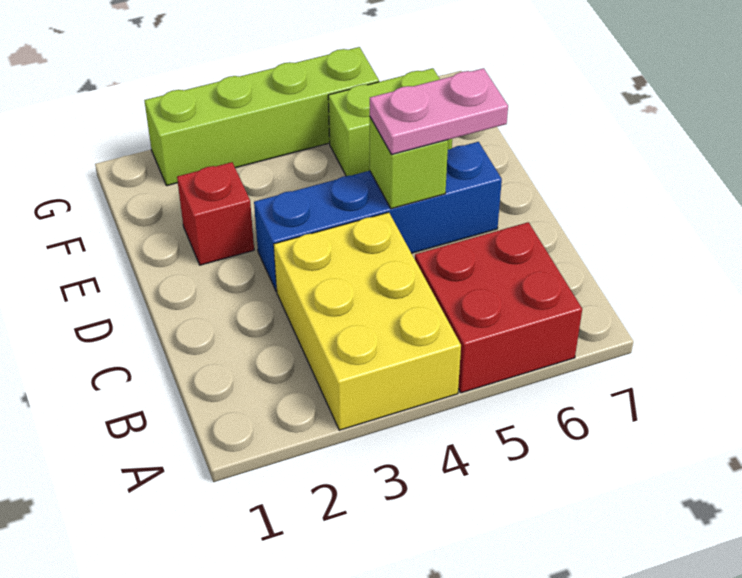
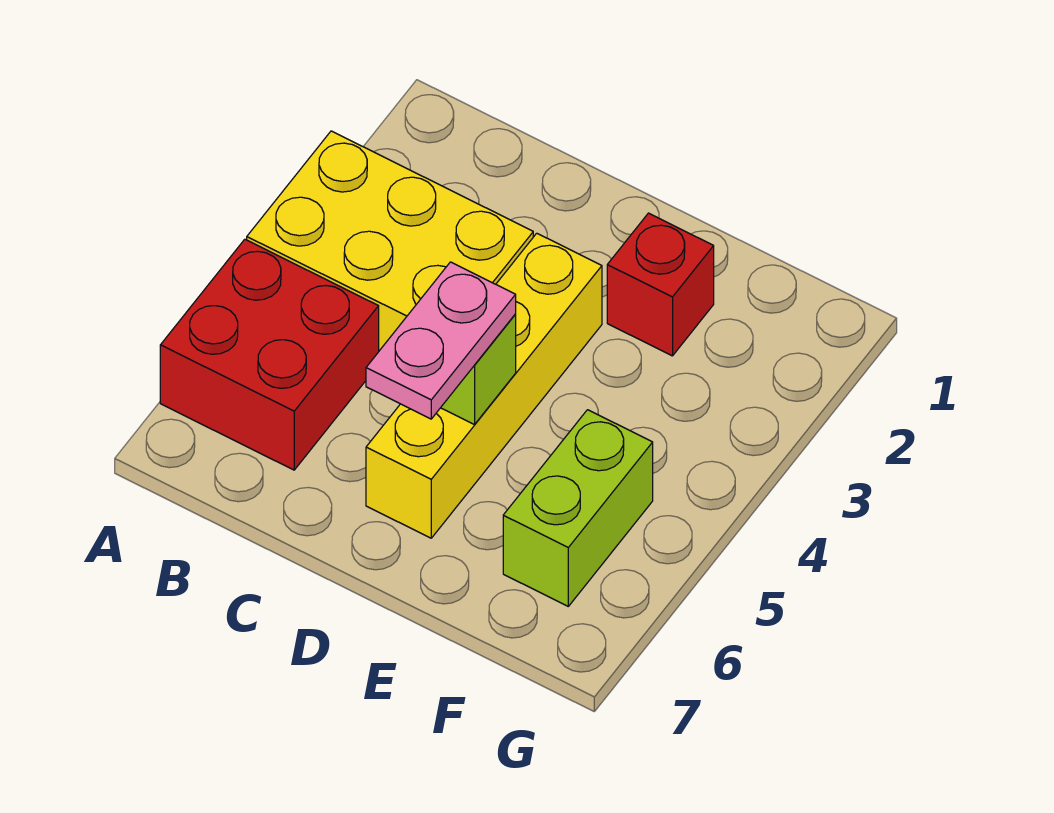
blue 1x4 brick [254,142,502,291] -> yellow 1x4 brick [366,233,602,538]
lime 1x4 brick [144,47,379,186] -> none

